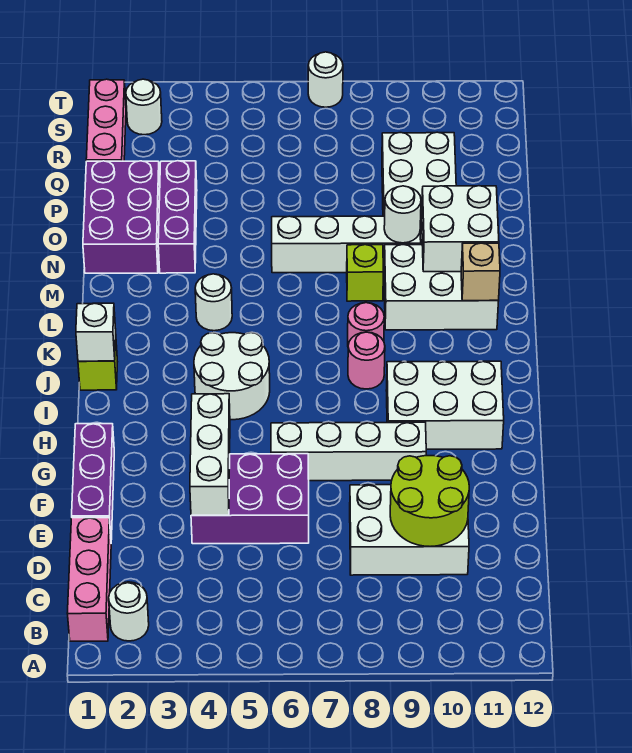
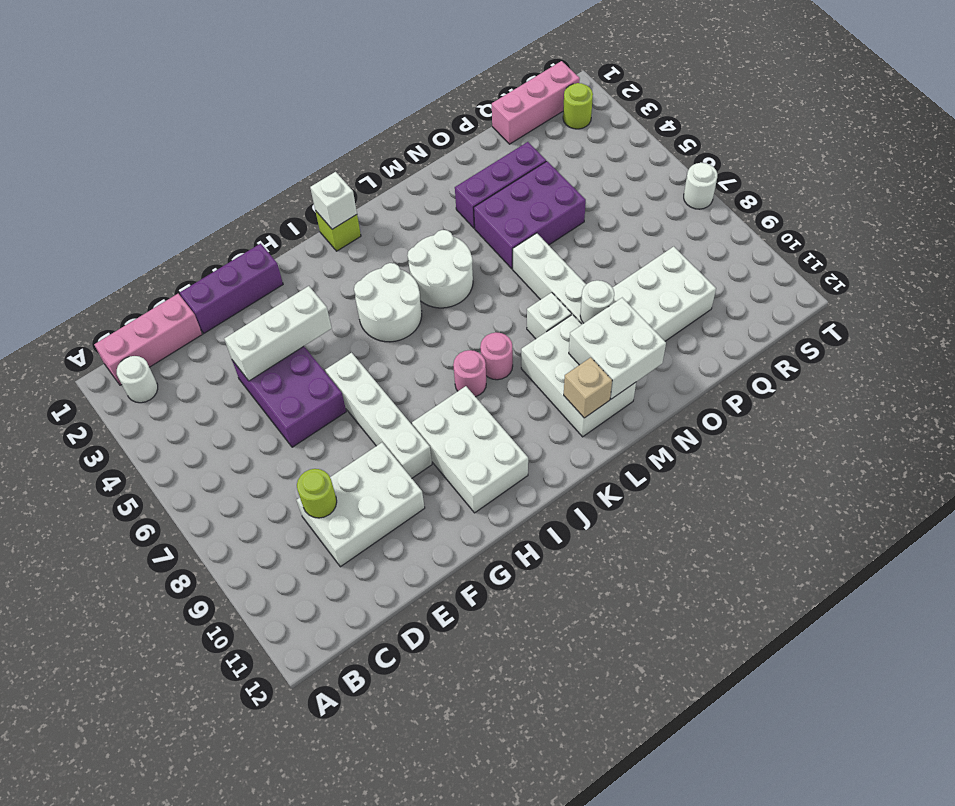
white 2x3 brick [350,485,469,575] -> white 2x3 brick turned to [297,443,425,567]
lime 2x2 round brick [390,456,469,547] -> lime 1x1 round brick [297,469,337,518]
white 1x1 round brick [195,274,232,331] -> white 2x2 round brick [407,230,473,308]
lime 1x1 brick [347,245,383,301] -> white 1x1 brick [527,292,571,339]
purple 2x3 brick [83,161,160,273] -> purple 2x3 brick moved to [474,161,586,269]
white 1x1 round brick [126,79,162,135] -> lime 1x1 round brick [563,83,593,129]

